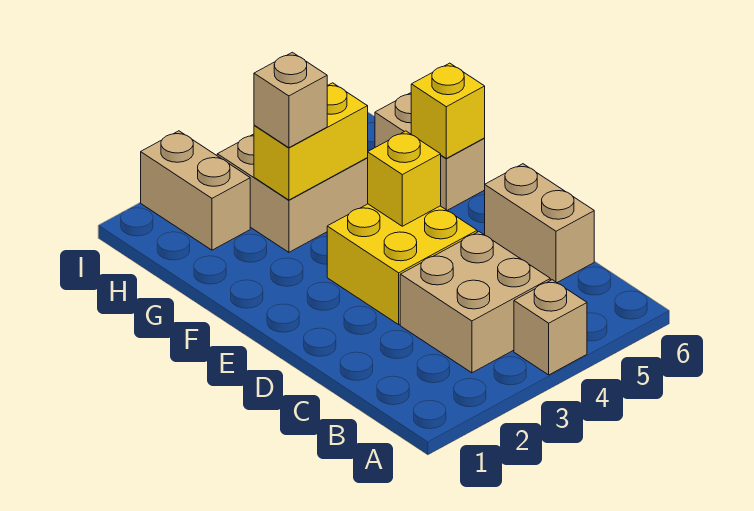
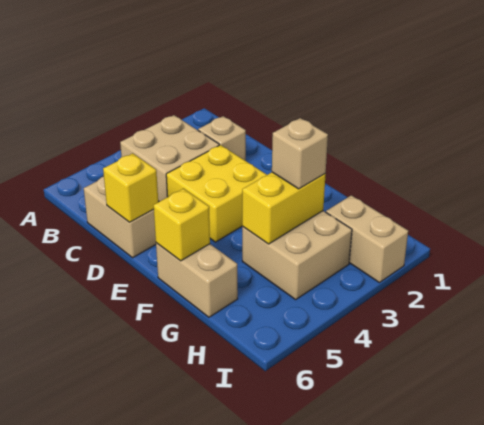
tan 1x1 brick [514,280,587,375] -> tan 1x1 brick moved to [198,116,246,161]
yellow 1x1 brick [368,131,441,226] -> yellow 1x1 brick moved to [103,153,158,222]

